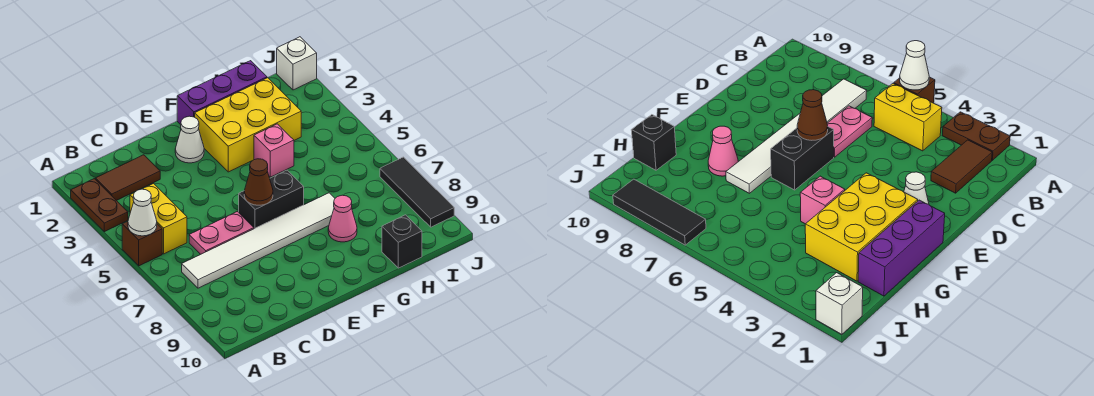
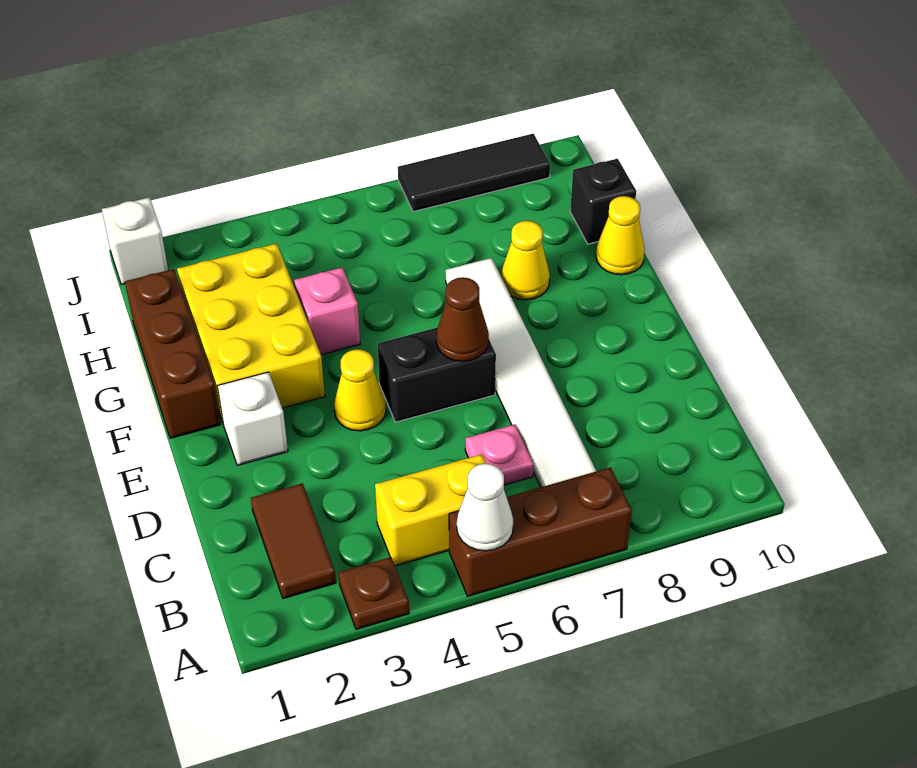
brown 1x2 plate [71,179,128,232] -> brown 1x1 plate [338,557,409,629]
brown 1x1 brick [122,221,162,266] -> brown 1x3 brick [449,467,632,596]
pink 1x2 plate [189,212,254,254] -> pink 1x1 plate [465,424,534,485]
white 1x1 cone [175,116,204,163] -> white 1x1 brick [218,372,288,465]
none -> yellow 1x1 cone [334,349,386,431]
black 1x2 brick [239,170,304,229] -> black 1x2 brick turned to [377,327,496,422]
purple 1x3 brick [177,61,267,125] -> brown 1x3 brick [125,269,221,438]
pink 1x1 cone [328,195,357,242] -> yellow 1x1 cone [501,221,550,300]
none -> yellow 1x1 cone [596,196,645,275]

